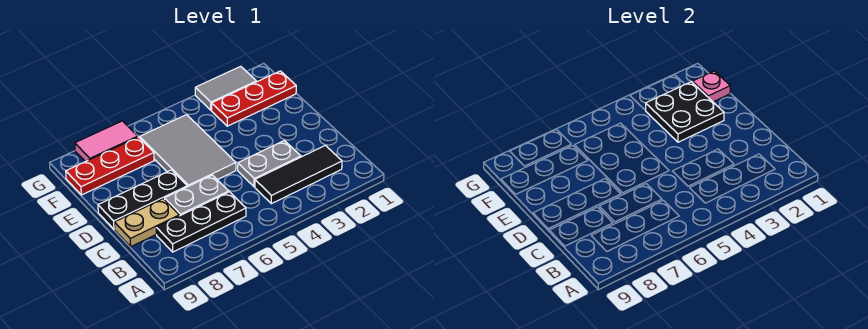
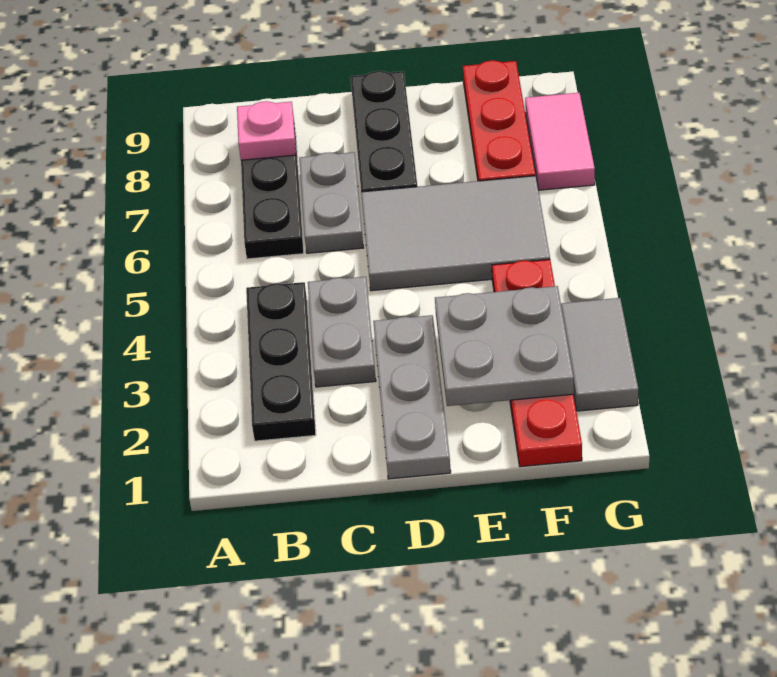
black 1x3 tile [255,145,342,204] -> black 1x3 plate [246,282,316,441]
tan 1x2 plate [114,199,179,247] -> none
none -> grey 1x3 plate [373,315,451,479]
black 2x2 plate [646,82,724,142] -> grey 2x2 plate [435,286,574,406]
red 1x3 plate [212,71,296,126] -> red 1x4 plate [492,259,582,467]
pink 1x1 plate [692,71,730,102] -> pink 1x1 plate moved to [237,101,296,160]

